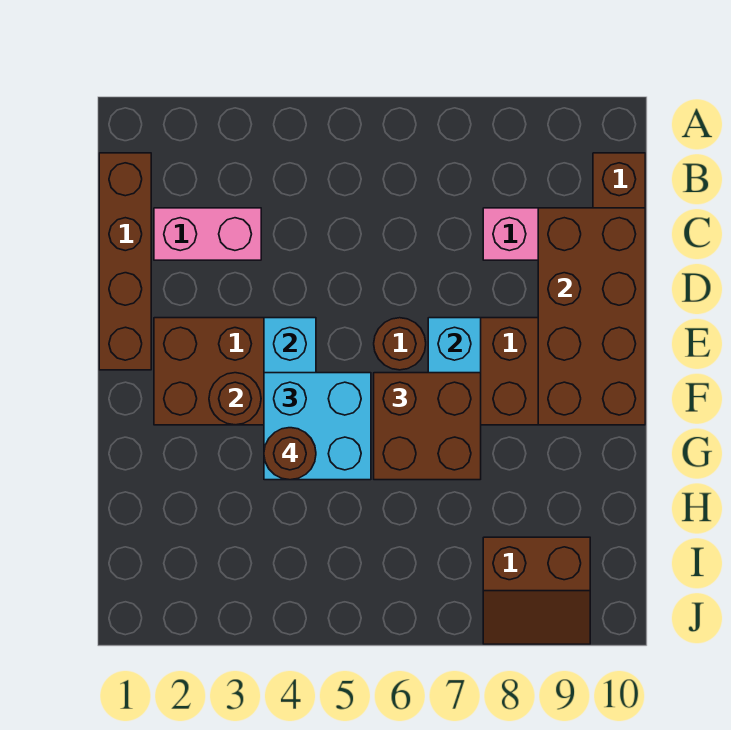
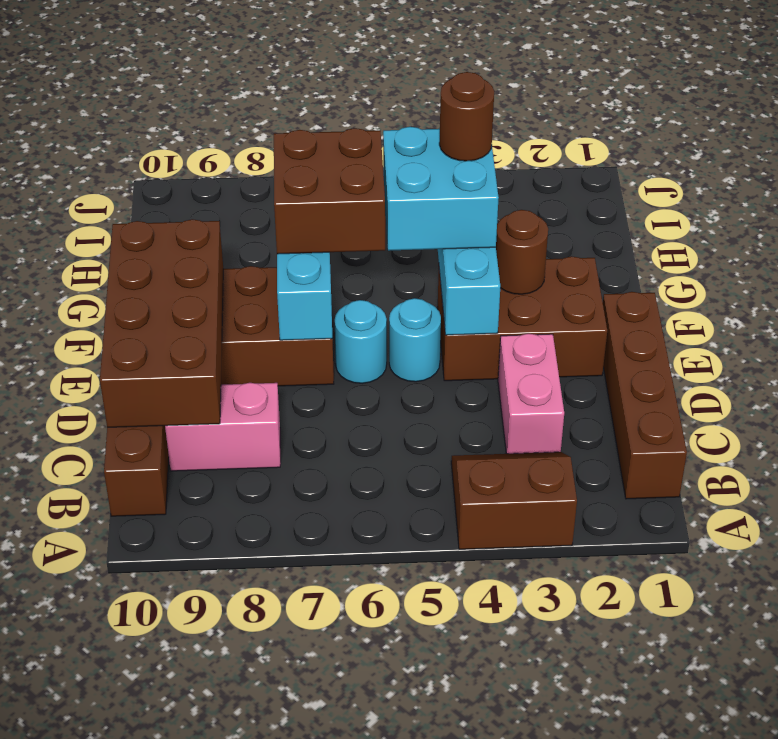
pink 1x2 brick [154,208,261,260] -> pink 1x2 brick turned to [498,333,564,454]
none -> cyan 1x1 round brick [389,298,441,382]
brown 1x1 round brick [374,318,426,370] -> cyan 1x1 round brick [335,300,387,383]
brown 2x2 slope [483,537,590,644] -> brown 2x2 slope moved to [451,452,577,549]

